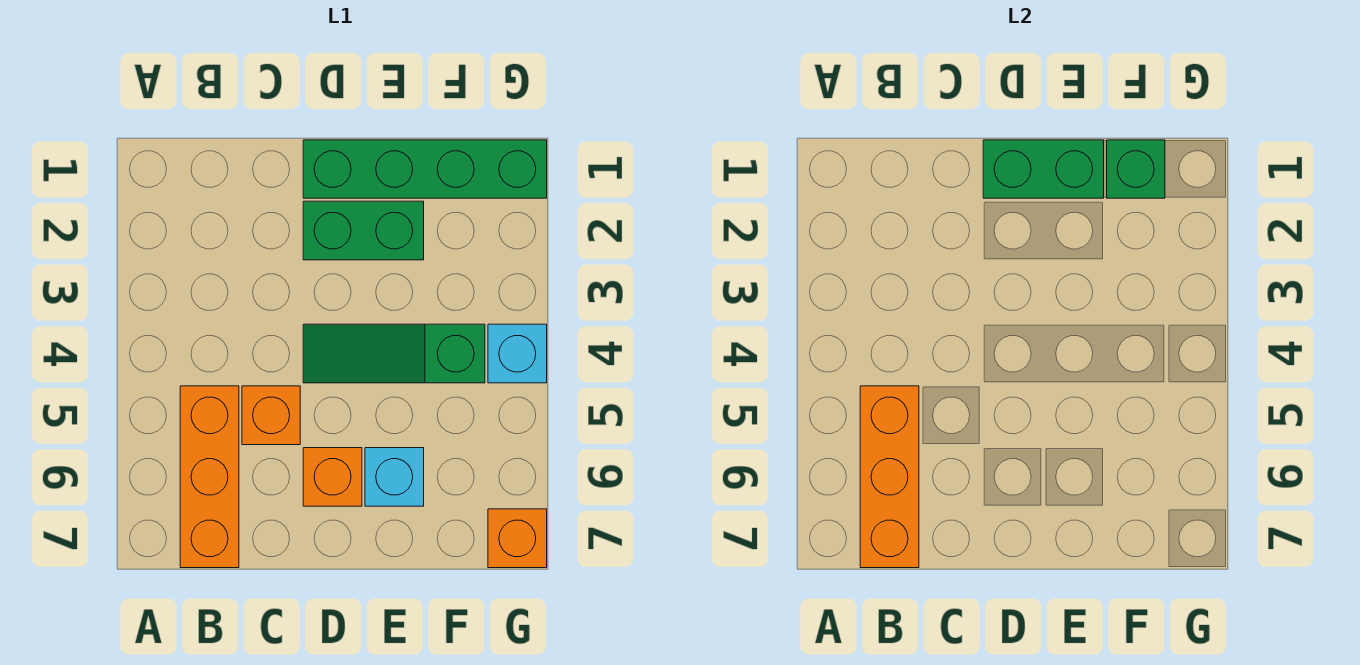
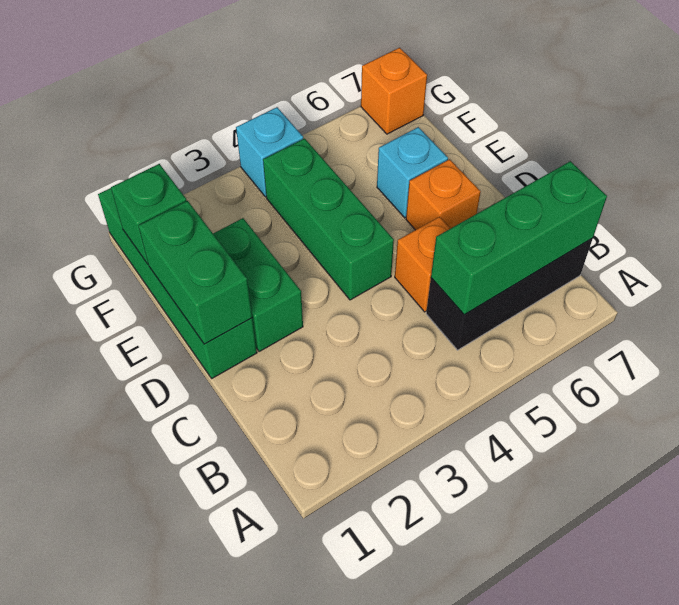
orange 1x3 brick [180,386,239,568] -> black 1x3 brick [426,238,593,350]
orange 1x3 brick [860,386,919,568] -> green 1x3 brick [431,161,607,315]
green 1x3 slope [303,324,485,383] -> green 1x3 brick [263,138,394,300]

